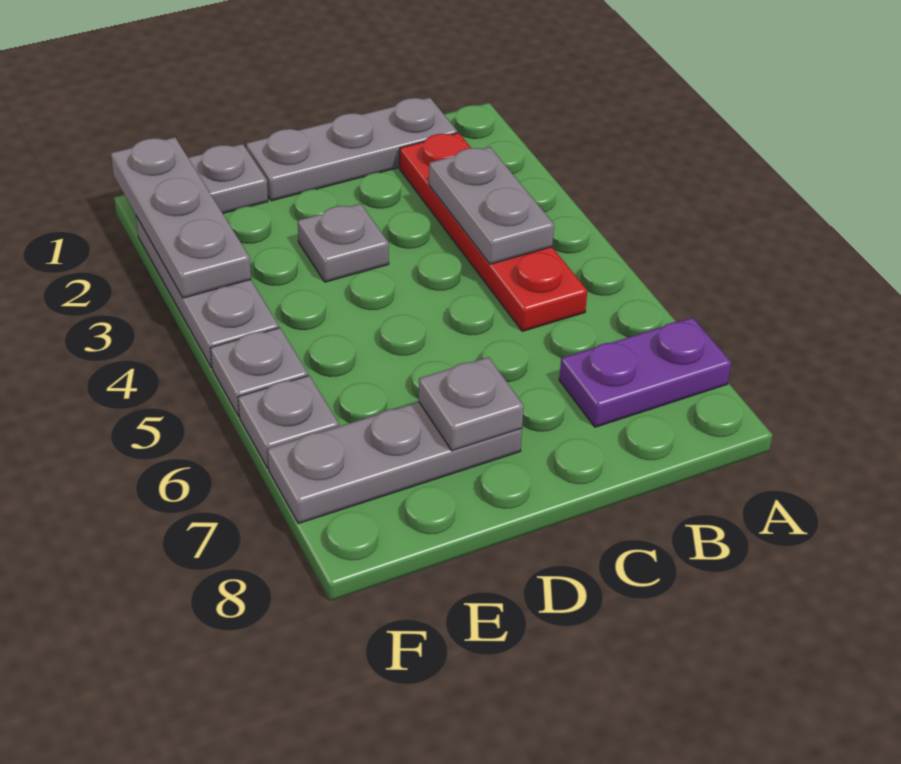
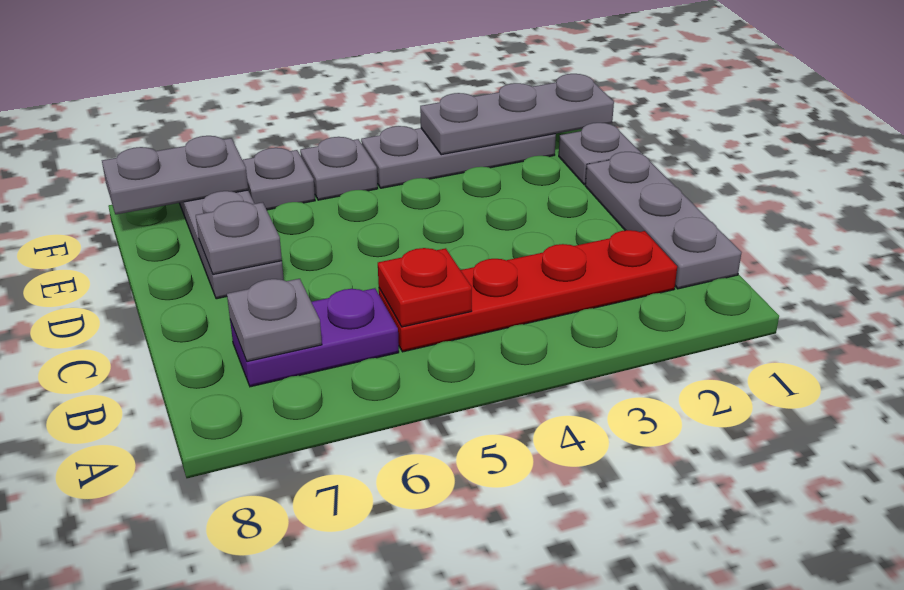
purple 1x2 plate [559,318,731,427] -> purple 1x2 plate turned to [230,288,399,387]
grey 1x2 plate [429,147,554,264] -> grey 1x2 plate moved to [102,136,248,214]
none -> red 1x1 plate [378,248,472,327]
grey 1x1 plate [298,204,389,282] -> grey 1x1 plate moved to [227,279,322,362]

